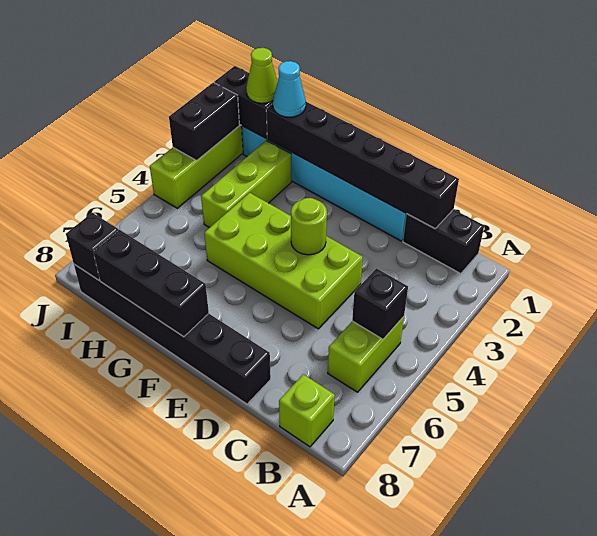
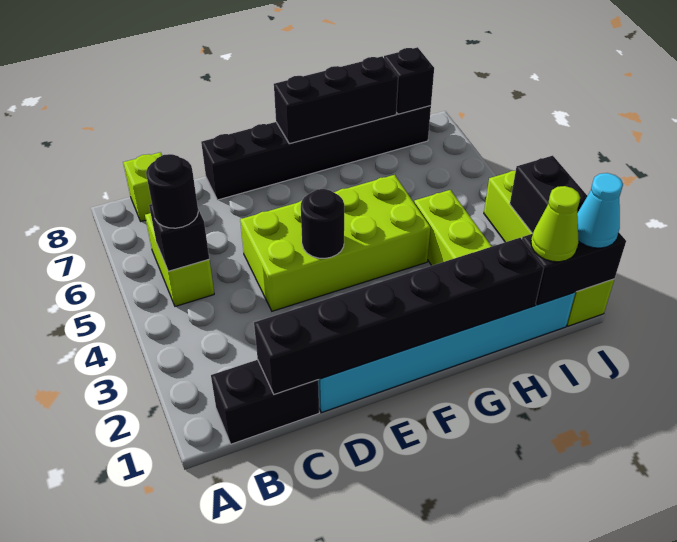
none -> black 1x1 round brick [146,154,198,228]
lime 1x1 round brick [291,198,327,255] -> black 1x1 round brick [301,189,344,258]
cyan 1x1 cone [273,61,306,117] -> cyan 1x1 cone moved to [577,173,623,248]

